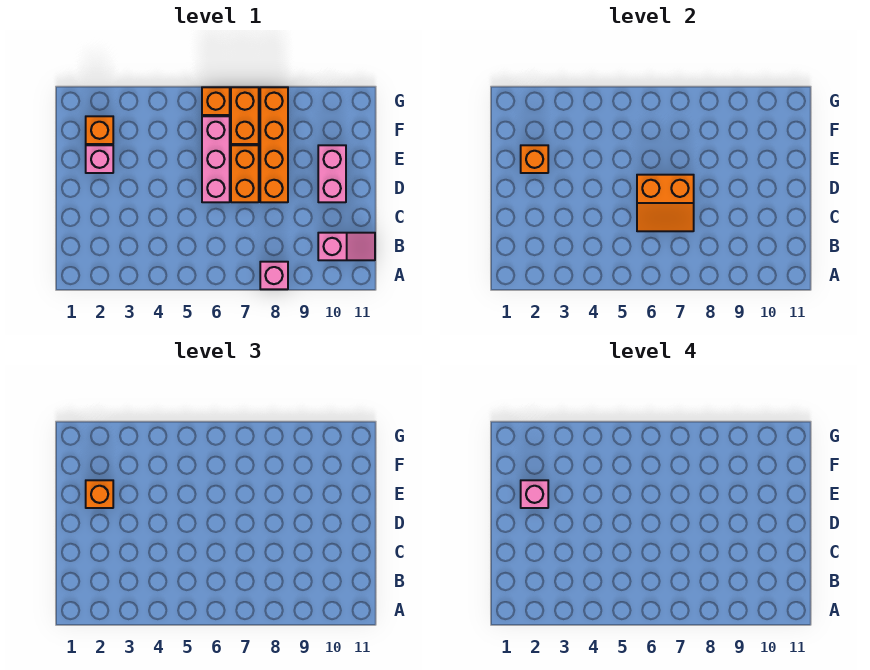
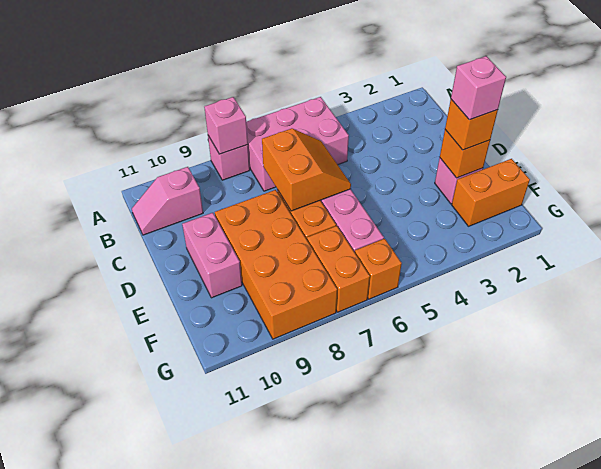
none -> pink 2x3 brick [246,97,349,191]
none -> pink 1x1 brick [204,97,248,154]
orange 2x2 slope [637,175,694,231] -> orange 2x2 slope turned to [262,128,351,211]
orange 1x4 brick [260,87,288,202] -> orange 2x4 brick [215,190,337,339]
orange 1x1 brick [86,116,113,144] -> orange 1x2 brick [452,159,530,226]

